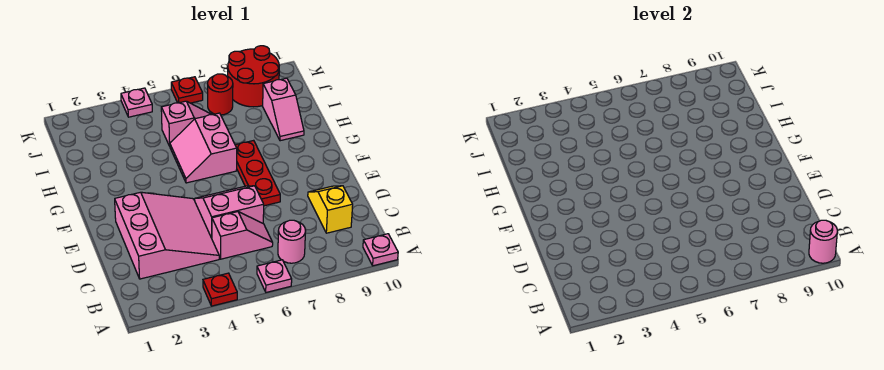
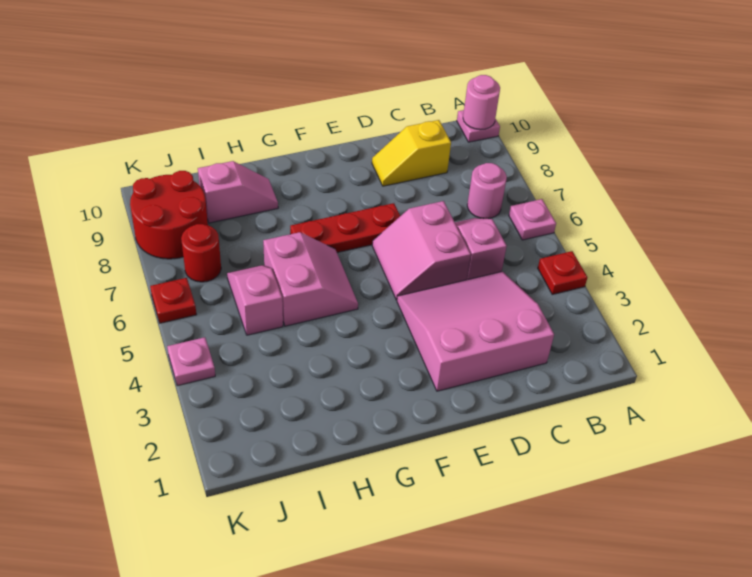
pink 2x2 slope [170,113,237,183] -> pink 2x2 slope turned to [263,232,358,326]

